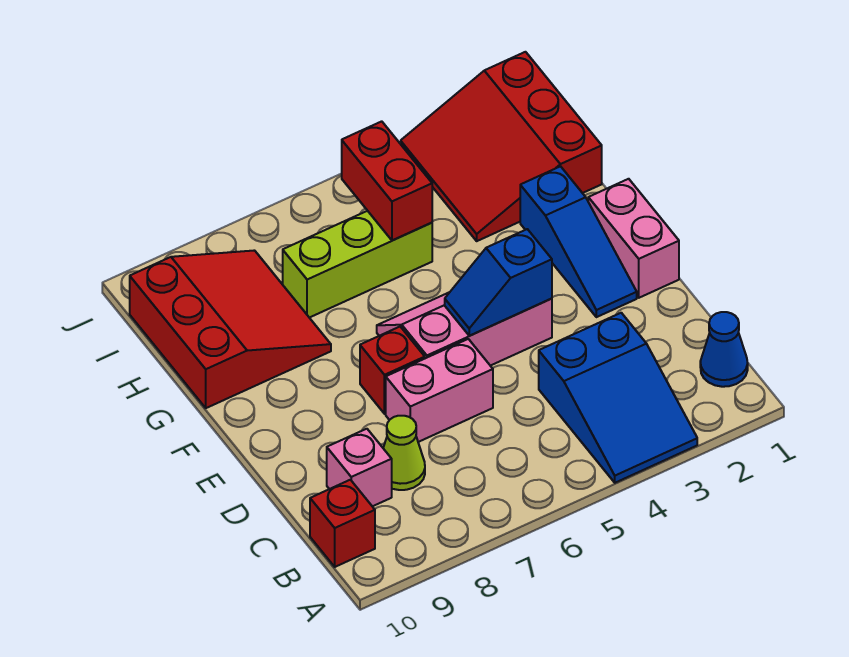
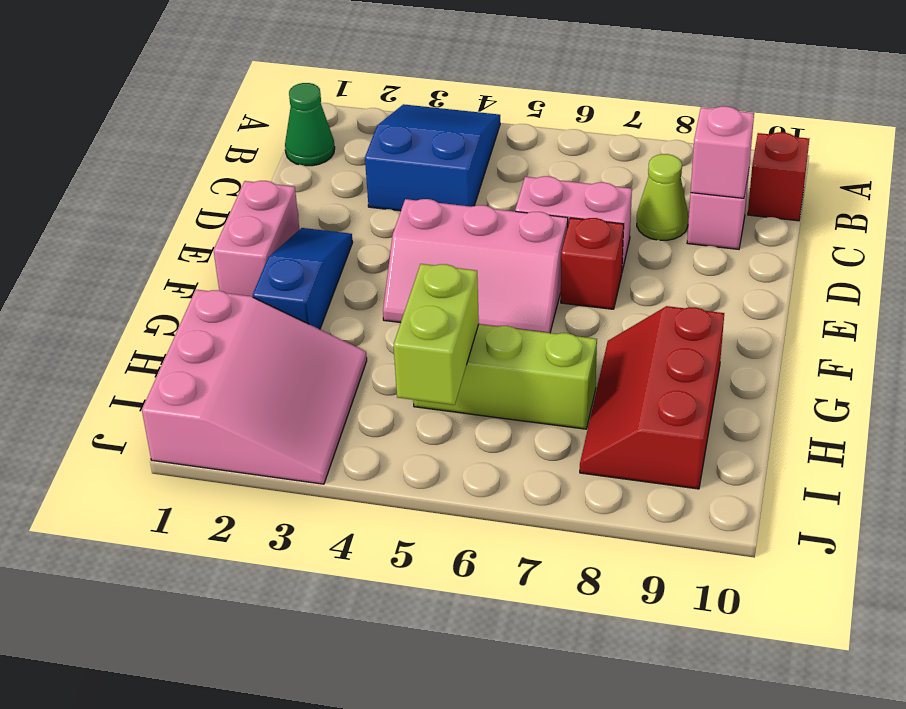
blue 1x1 cone [700,312,748,387] -> green 1x1 cone [285,83,335,166]
none -> pink 1x1 brick [691,106,754,198]
blue 1x2 slope [445,229,552,336] -> none
red 3x3 slope [130,250,331,408] -> red 2x3 slope [580,306,724,489]
red 3x3 slope [401,52,602,241] -> pink 3x3 slope [142,290,367,484]
red 1x2 brick [342,121,432,241] -> lime 1x2 brick [394,264,479,405]

